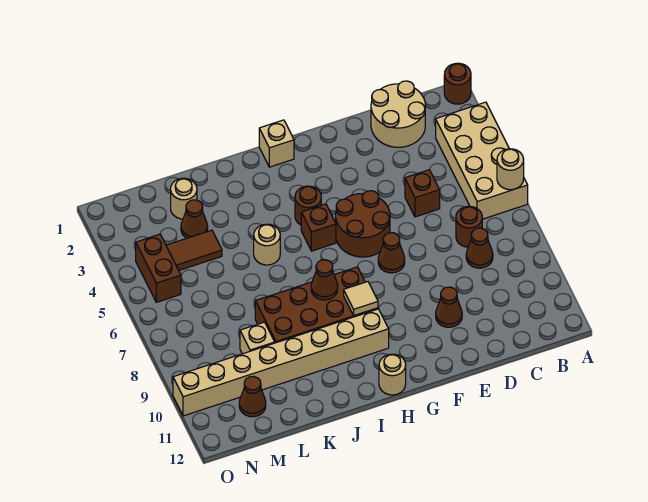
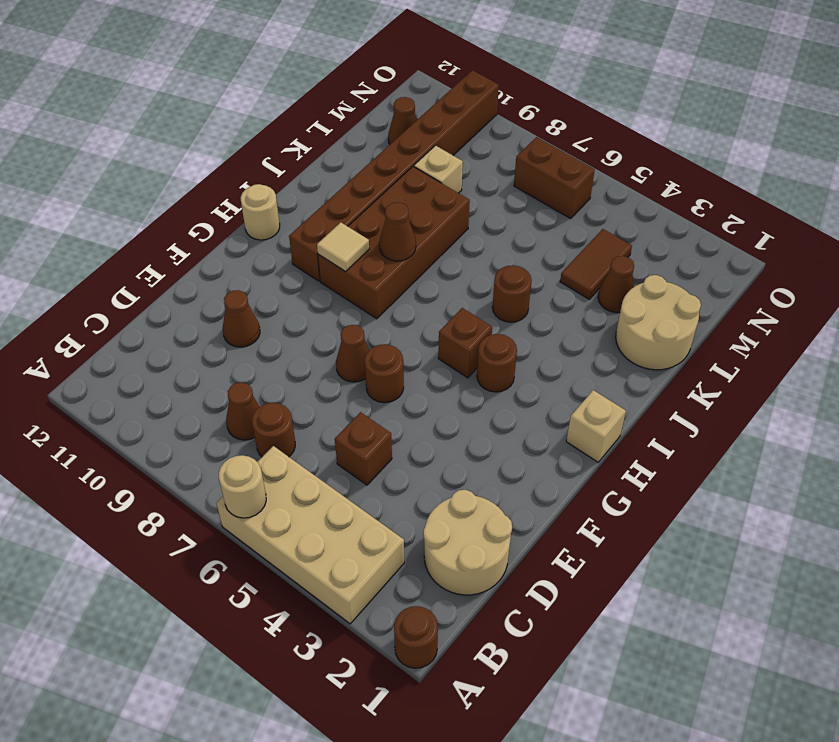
brown 2x2 round brick [336,191,390,257] -> brown 1x1 round brick [365,344,404,403]
tan 1x8 brick [173,309,389,416] -> brown 1x8 brick [289,70,499,281]
tan 1x1 round brick [254,224,280,265] -> brown 1x1 round brick [492,265,532,322]
tan 1x1 round brick [171,178,197,219] -> tan 2x2 round brick [616,275,701,370]
brown 1x2 brick [136,234,181,302] -> brown 1x2 brick moved to [514,137,595,218]

